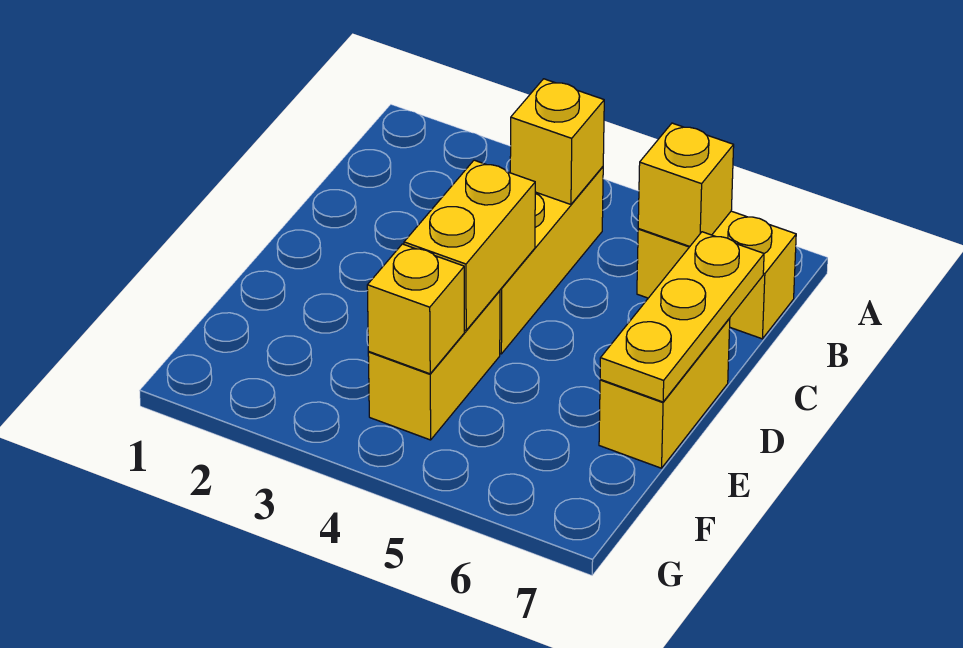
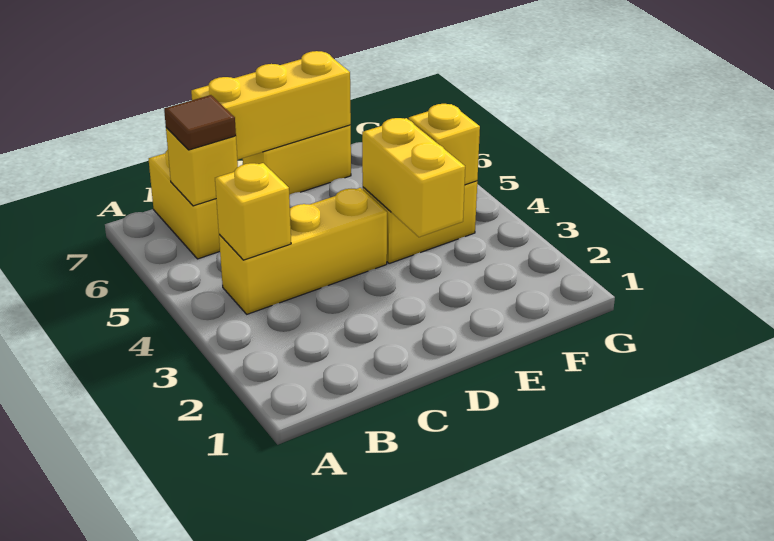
none -> brown 1x1 tile [164,95,236,150]
yellow 1x3 plate [600,232,764,402] -> yellow 1x3 brick [191,51,351,160]
yellow 1x2 brick [404,160,535,330] -> yellow 1x2 brick turned to [362,118,465,237]

